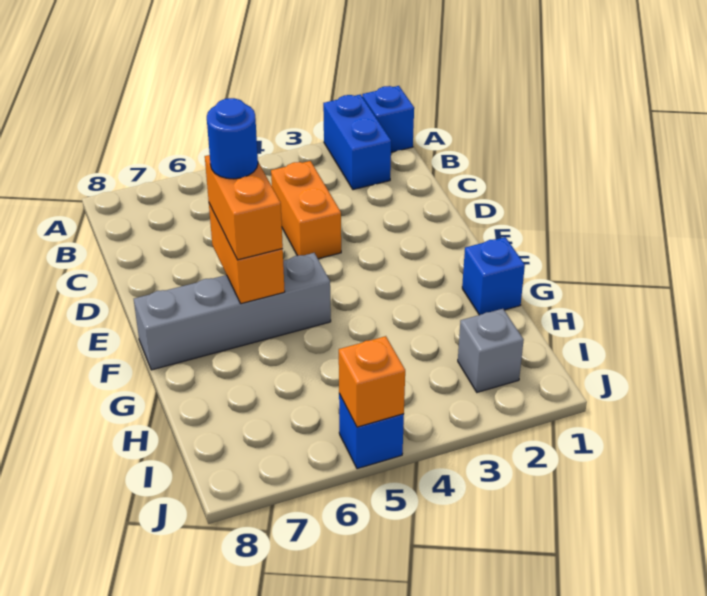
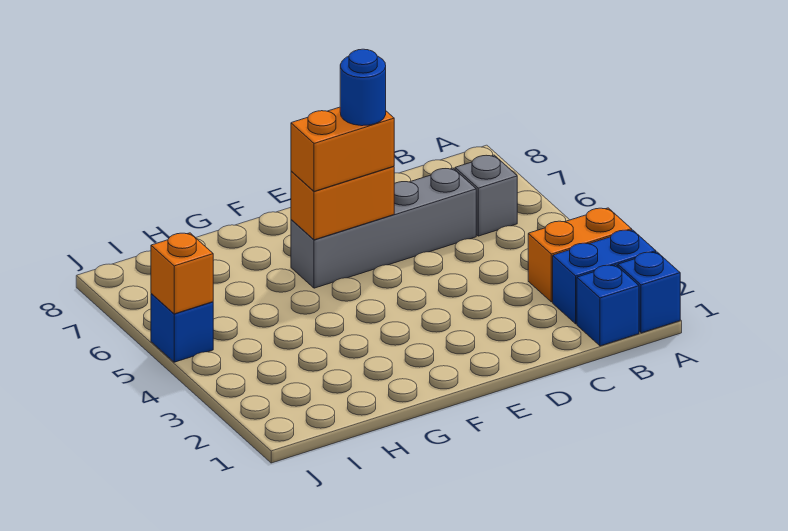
orange 1x2 brick [271,161,341,259] -> orange 1x2 brick moved to [528,208,632,302]
grey 1x4 brick [134,253,331,370] -> grey 1x4 brick turned to [291,168,476,288]
blue 1x1 brick [462,237,525,315] -> blue 1x1 brick moved to [577,265,639,346]
grey 1x1 brick [458,309,524,392] -> grey 1x1 brick moved to [455,155,517,236]

